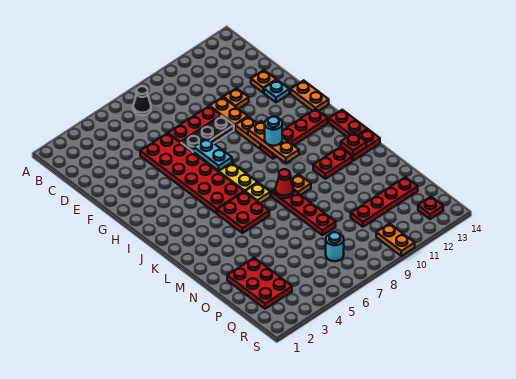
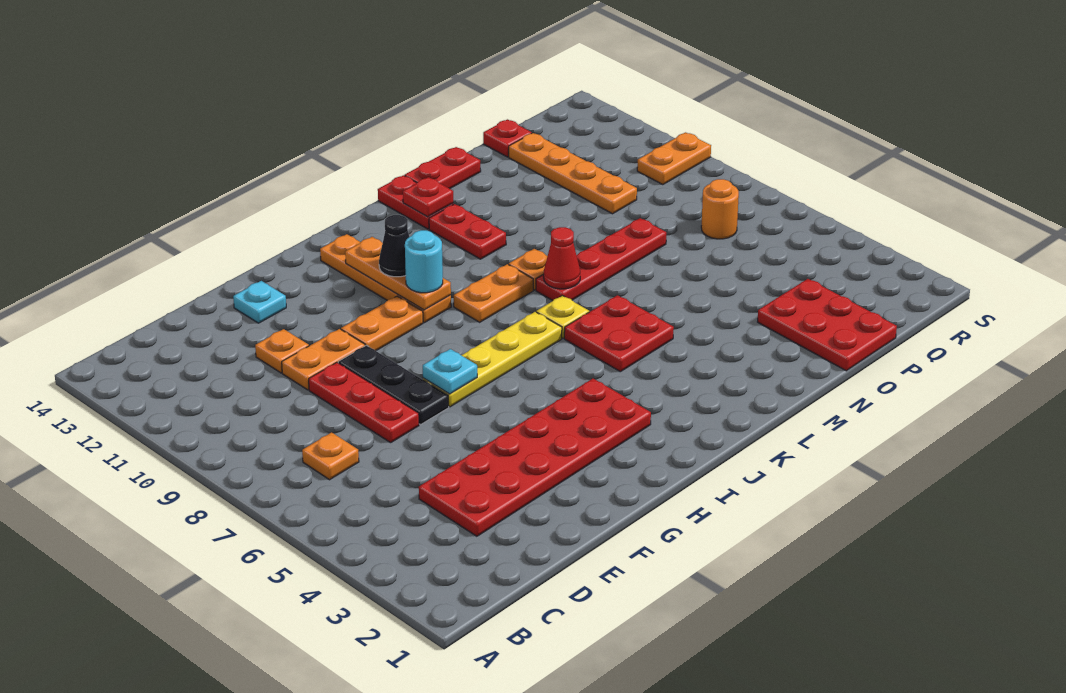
black 1x1 cone [133,86,151,115] -> black 1x1 cone moved to [379,215,409,277]
red 2x6 plate [140,133,244,213] -> red 2x6 plate moved to [419,379,651,536]
orange 1x1 plate [251,70,276,93] -> orange 1x1 plate moved to [302,432,359,480]
cyan 1x2 plate [194,138,232,171] -> cyan 1x1 plate [423,349,477,394]
orange 1x2 plate [291,80,329,111] -> orange 1x2 plate moved to [454,264,533,322]
orange 1x3 plate [248,121,299,163] -> orange 1x3 plate turned to [345,237,451,310]
red 1x4 plate [261,109,328,159] -> orange 1x4 plate [320,234,451,323]
red 1x2 plate [329,110,367,137] -> red 1x2 plate moved to [405,147,481,189]
red 2x3 plate [227,258,292,309] -> red 2x3 plate turned to [758,279,897,371]
red 1x4 plate [351,177,418,227] -> orange 1x4 plate [509,133,637,214]
cyan 1x1 round brick [326,232,344,261] -> orange 1x1 round brick [701,179,739,239]
red 1x1 plate [418,197,443,219] -> red 1x1 plate moved to [483,119,532,157]

